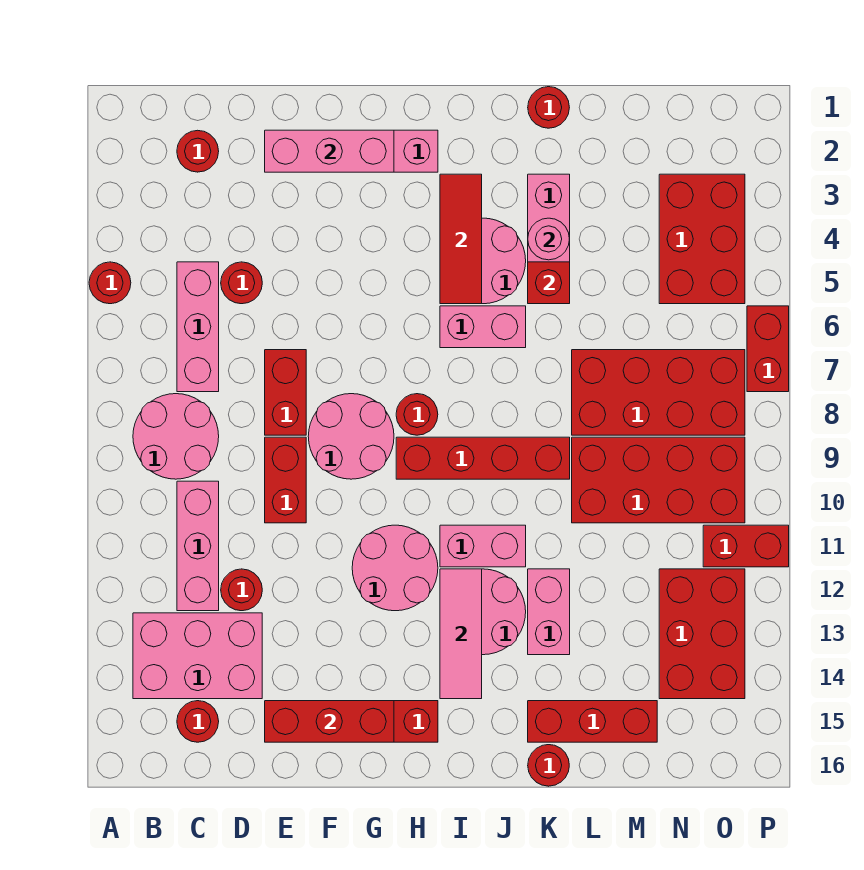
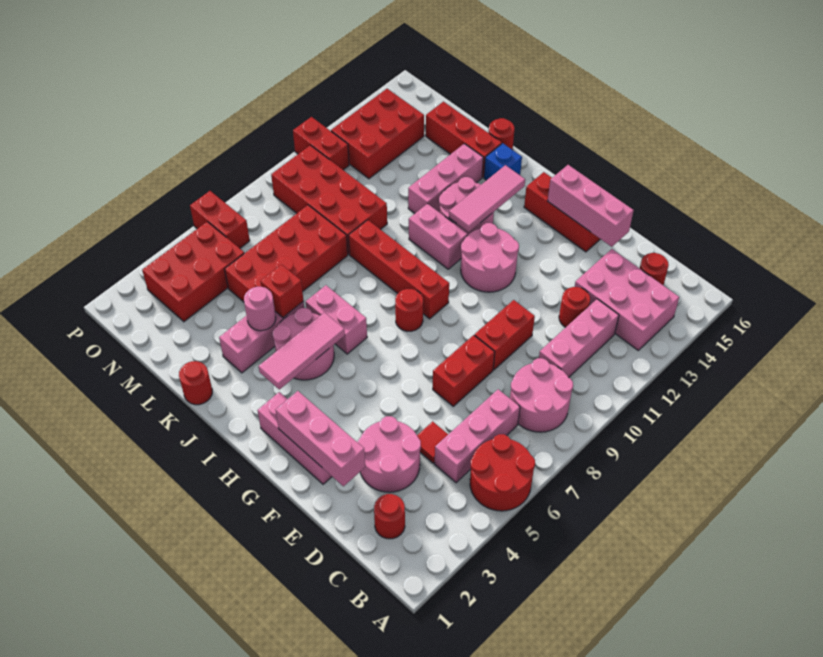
red 1x1 round brick [89,262,131,304] -> red 2x2 round brick [470,434,535,511]
red 1x1 round brick [221,262,262,304] -> red 1x1 tile [417,421,448,463]
red 1x3 brick [265,701,394,742] -> pink 1x3 brick [548,165,634,247]
pink 2x2 round brick [308,394,394,479] -> pink 2x2 round brick moved to [357,416,421,492]
red 1x3 tile [440,174,482,304] -> pink 1x3 tile [259,313,345,389]
none -> blue 1x1 brick [484,143,522,180]
pink 1x2 brick [528,569,570,655] -> pink 1x3 brick [408,144,483,213]
red 2x4 brick [572,350,745,435] -> red 2x4 brick turned to [225,205,348,302]
red 1x2 brick [747,306,789,392] -> red 1x2 brick turned to [190,191,250,248]

